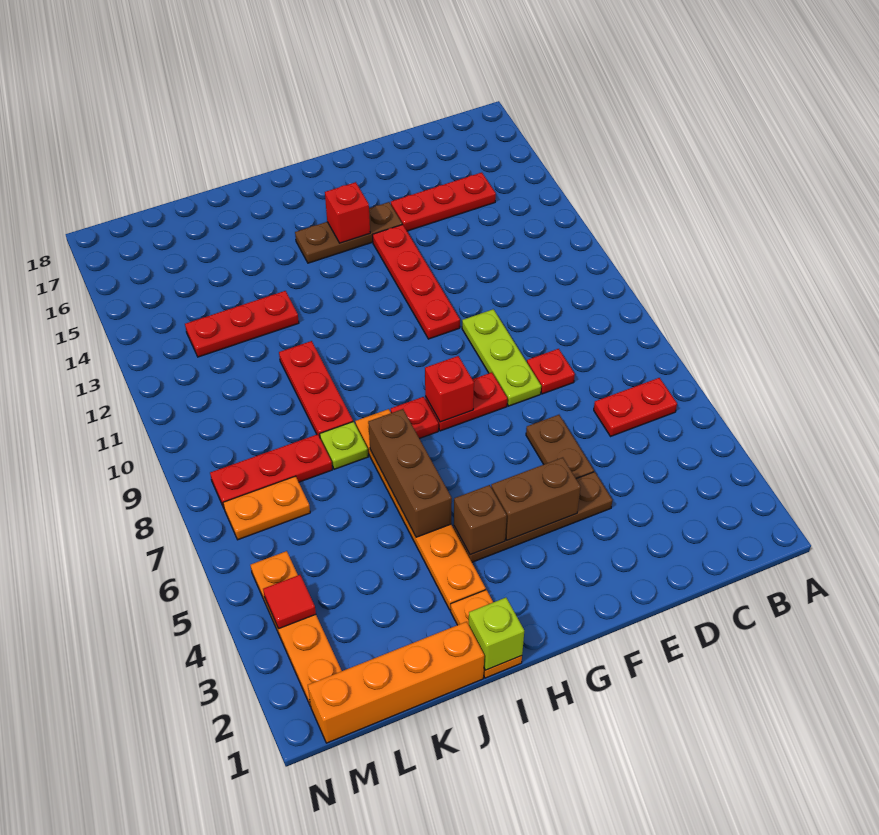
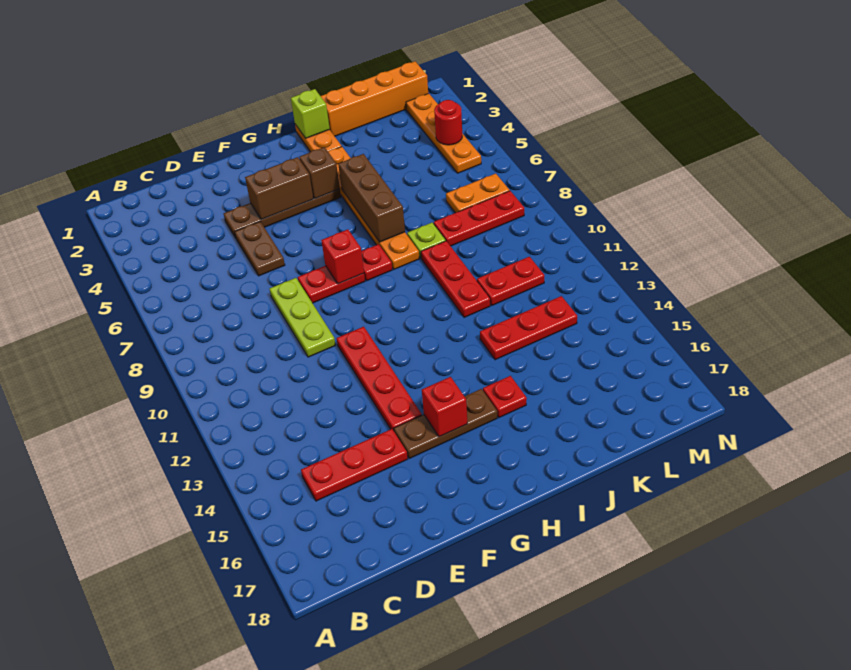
red 1x2 plate [594,378,677,436] -> red 1x2 plate moved to [477,257,544,305]
red 1x1 plate [527,349,575,394] -> red 1x1 plate moved to [483,376,527,418]
red 1x1 tile [263,575,316,629] -> red 1x1 round brick [434,100,462,145]

